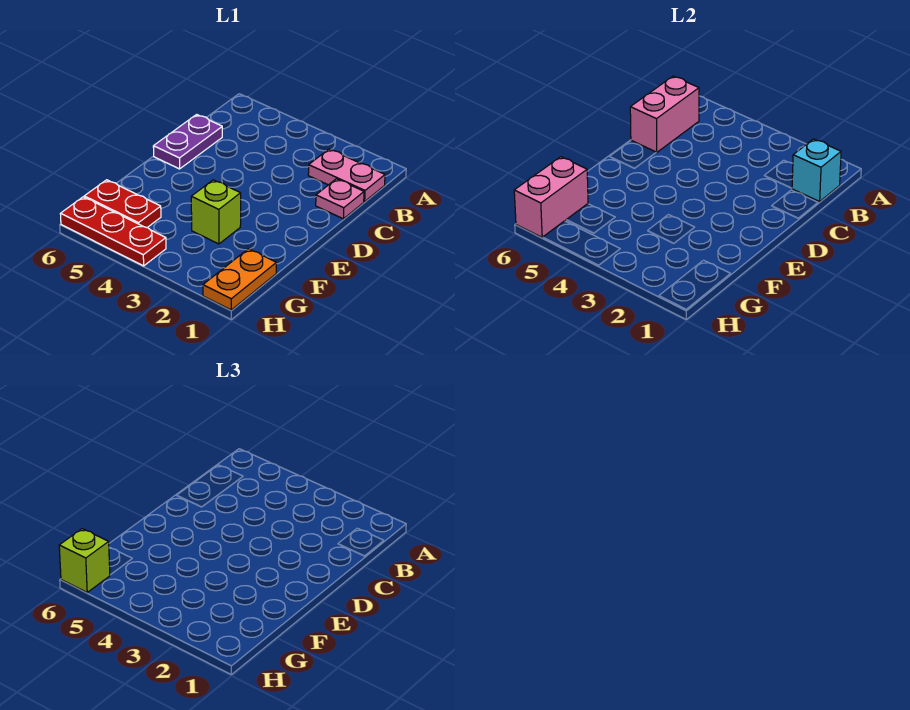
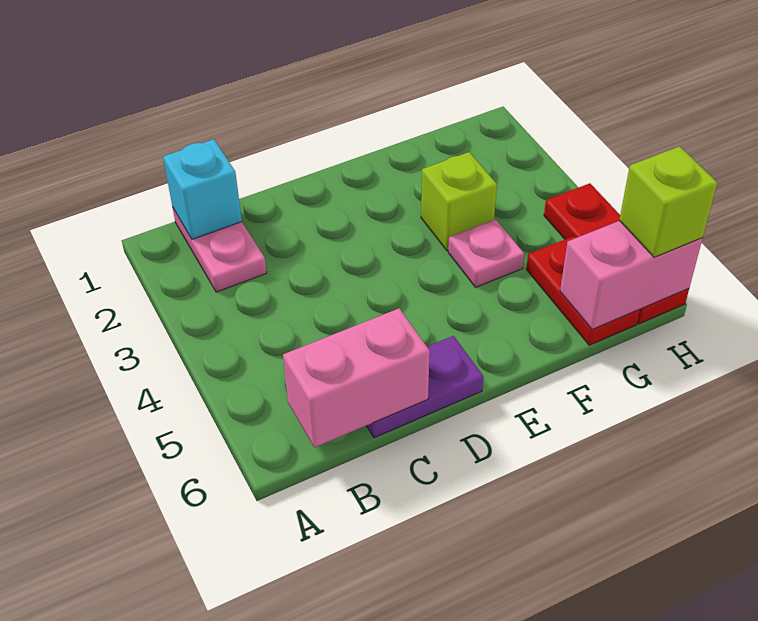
pink 1x1 plate [316,179,364,219] -> pink 1x1 plate moved to [448,219,524,287]
orange 1x2 plate [203,249,276,310] -> none

